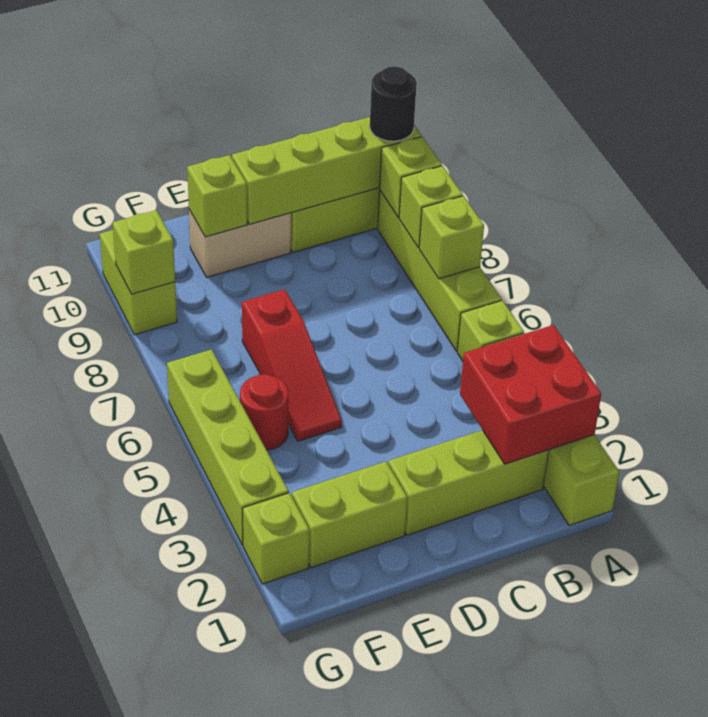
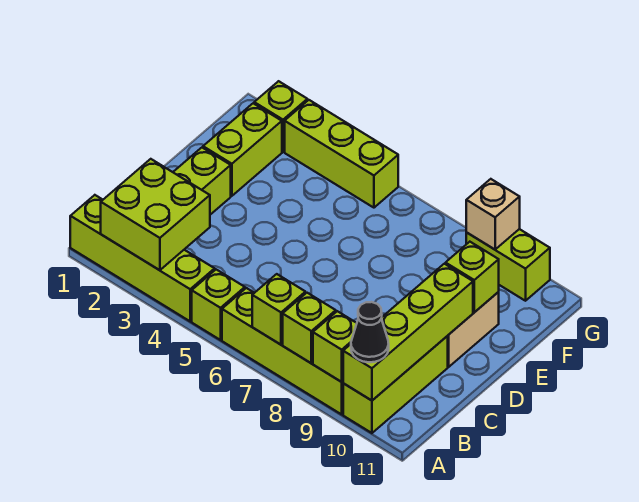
red 2x2 brick [460,325,601,464] -> lime 2x2 brick [101,159,210,270]
black 1x1 round brick [370,66,417,141] -> black 1x1 cone [351,302,389,362]
red 1x3 slope [242,289,342,441] -> none
red 1x1 round brick [240,374,288,450] -> none
lime 1x4 brick [167,349,289,545] -> lime 1x3 brick [285,100,398,208]
lime 1x1 brick [113,210,175,294] -> tan 1x1 brick [466,179,520,249]

